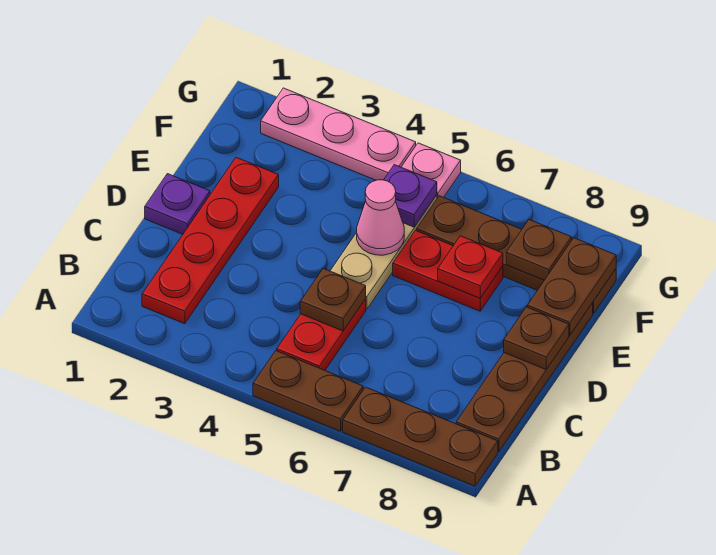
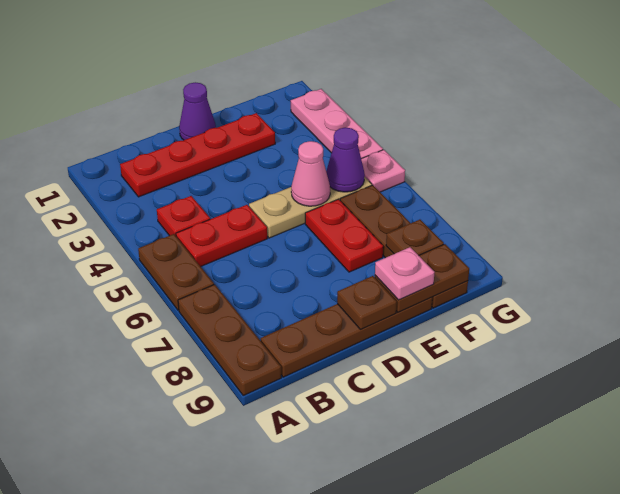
brown 1x1 plate [300,268,366,331] -> none
purple 1x1 plate [145,174,210,234] -> purple 1x1 cone [179,82,216,140]
red 1x1 plate [438,236,503,298] -> red 1x1 plate moved to [157,196,210,236]
none -> pink 1x1 plate [375,247,435,300]
purple 1x1 plate [384,165,437,227] -> purple 1x1 cone [326,128,365,192]

